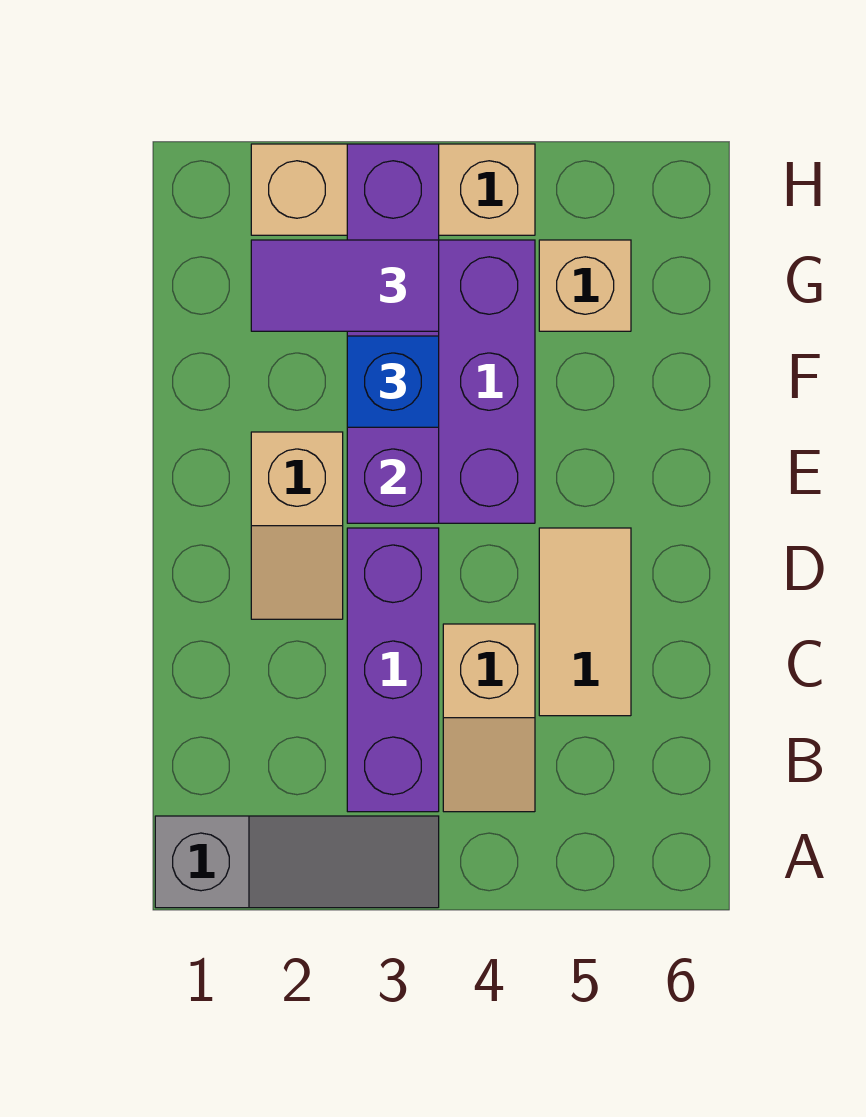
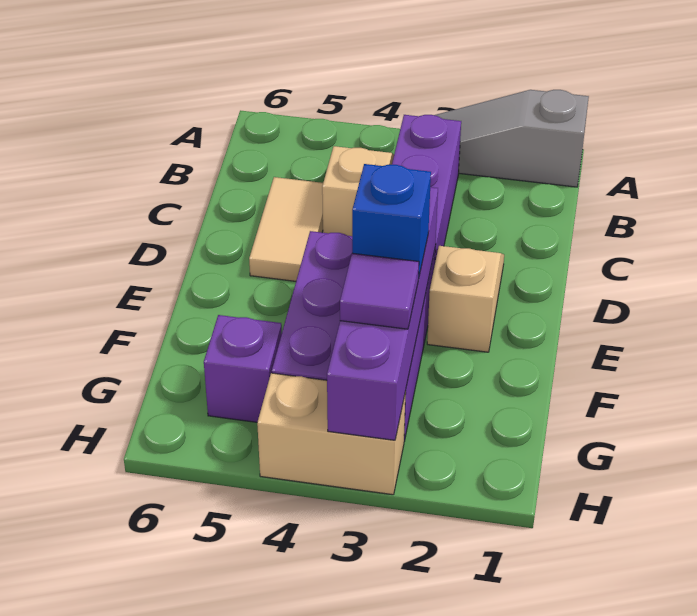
purple 1x2 tile [251,240,439,331] -> purple 1x1 tile [340,253,419,329]
tan 1x1 brick [539,240,631,331] -> purple 1x1 brick [204,315,282,422]
tan 1x3 brick [251,144,535,235] -> tan 1x2 brick [257,373,406,495]

